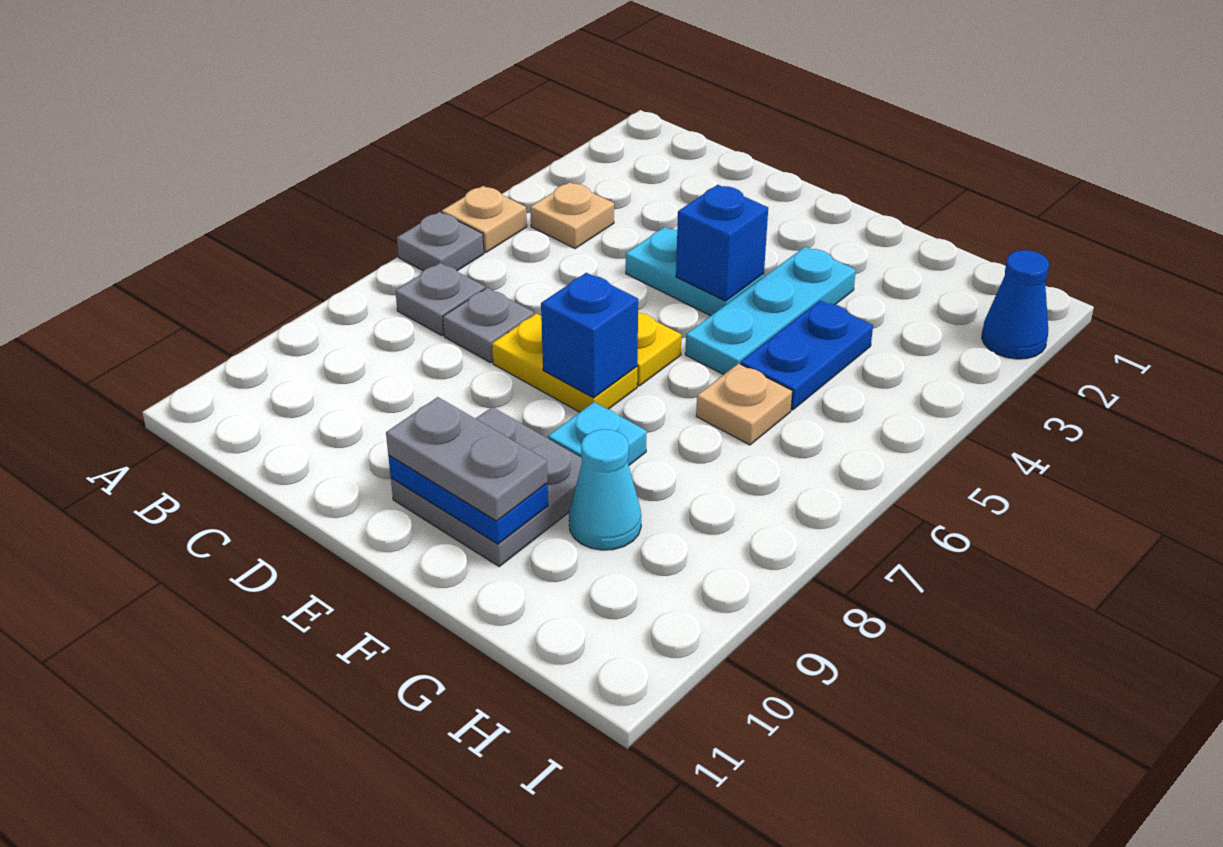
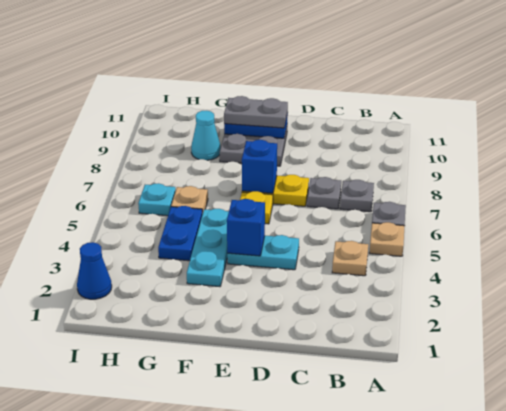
cyan 1x1 plate [548,402,647,465] -> cyan 1x1 plate moved to [138,183,176,216]

